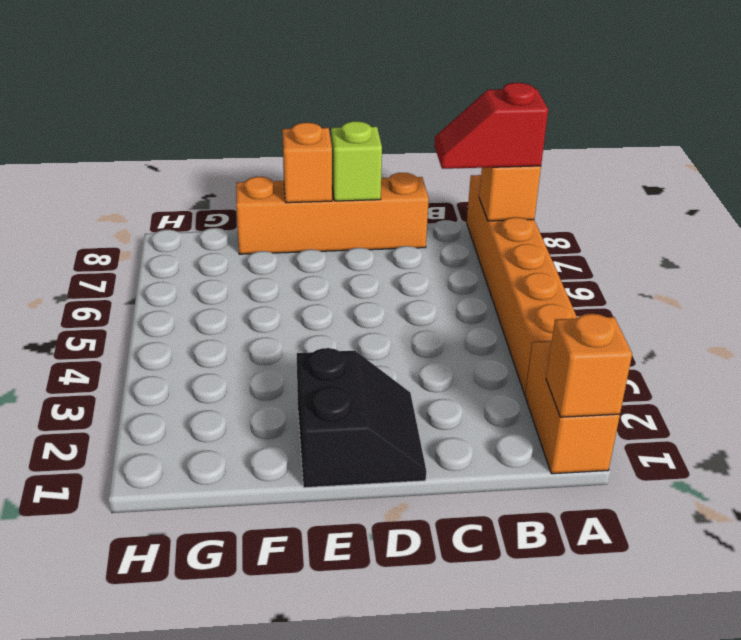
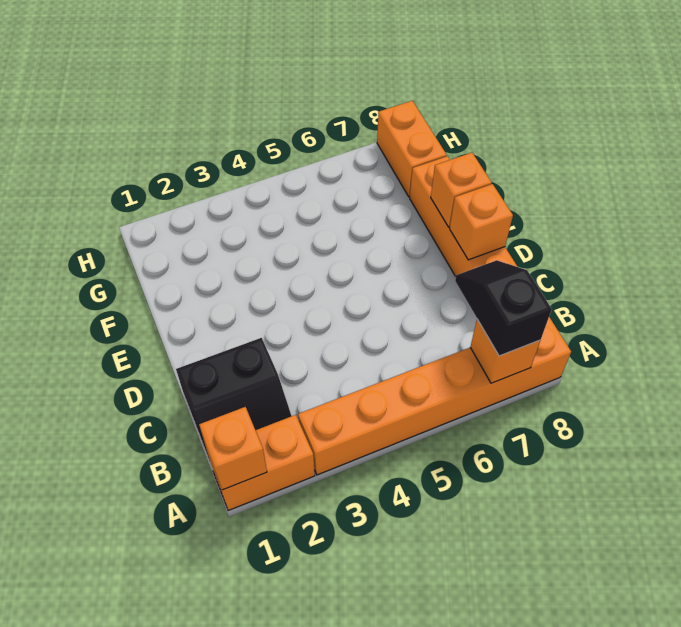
red 1x2 slope [435,83,548,169] -> black 1x2 slope [455,260,552,356]
black 2x2 slope [297,348,426,488] -> black 2x2 slope moved to [176,338,291,464]
lime 1x1 brick [331,121,382,201] -> orange 1x1 brick [450,184,513,260]
none -> orange 1x2 brick [377,101,447,197]

